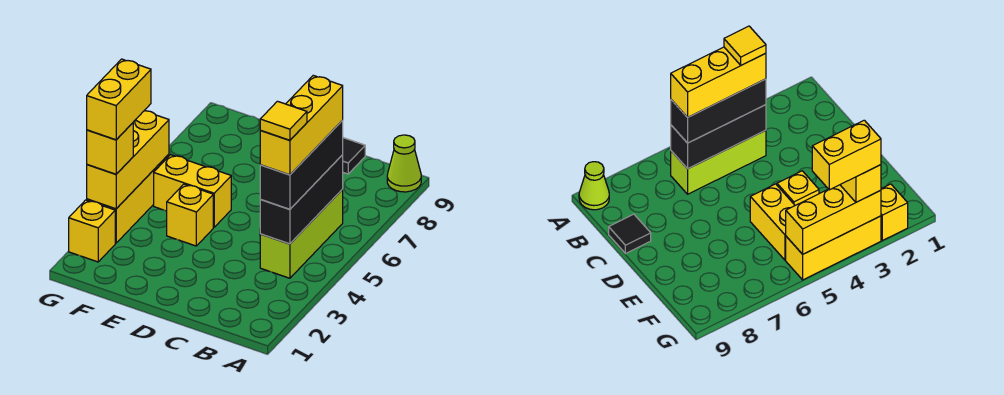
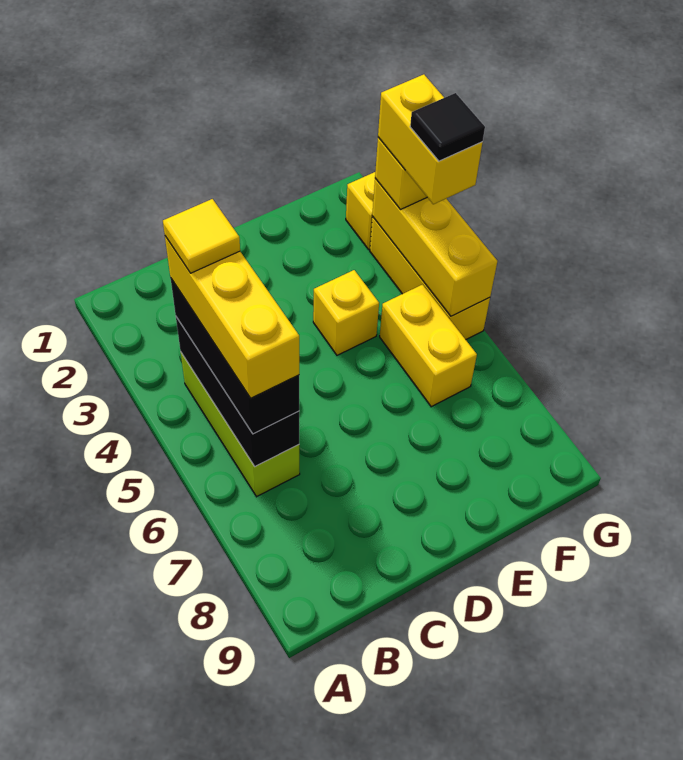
lime 1x1 cone [387,135,421,192] -> none
black 1x1 tile [343,138,365,174] -> black 1x1 tile moved to [410,93,485,161]
yellow 1x2 brick [154,155,231,227] -> yellow 1x2 brick turned to [380,285,477,407]

